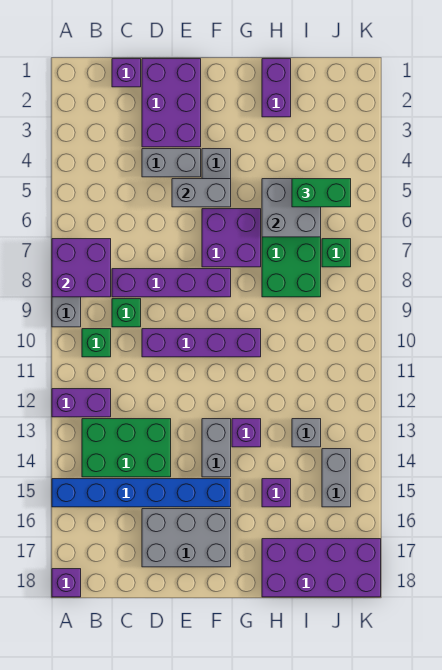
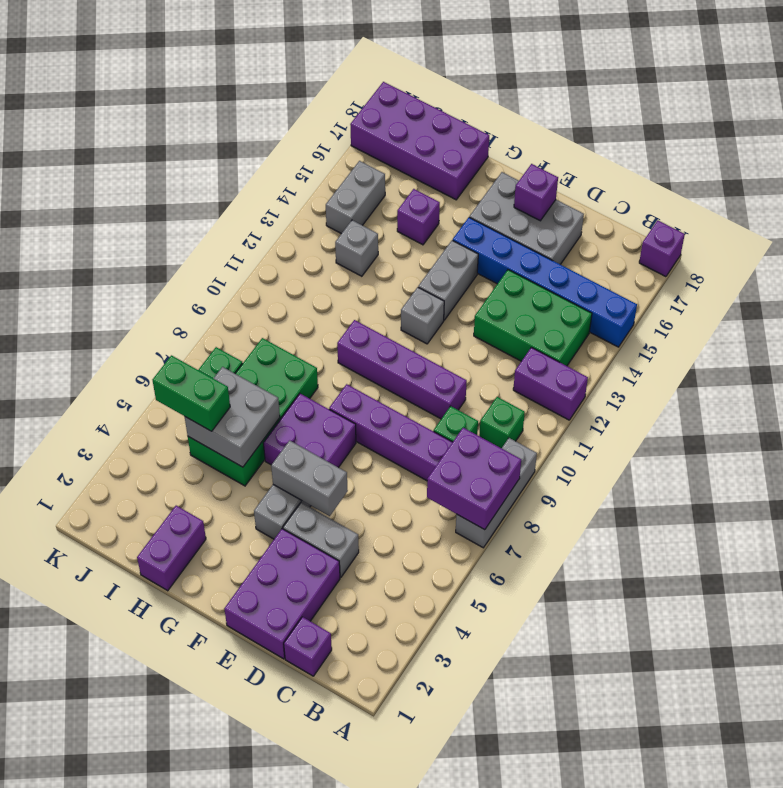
none -> grey 1x1 brick [401,287,444,344]
purple 1x1 brick [232,419,261,447] -> purple 1x1 brick moved to [514,164,558,221]

